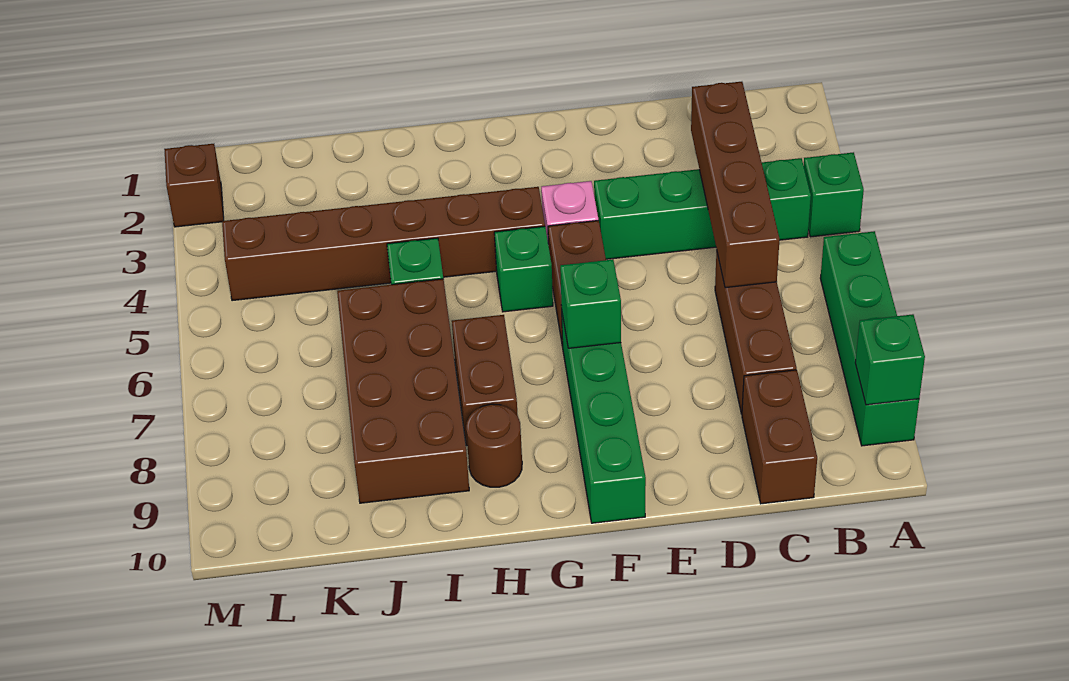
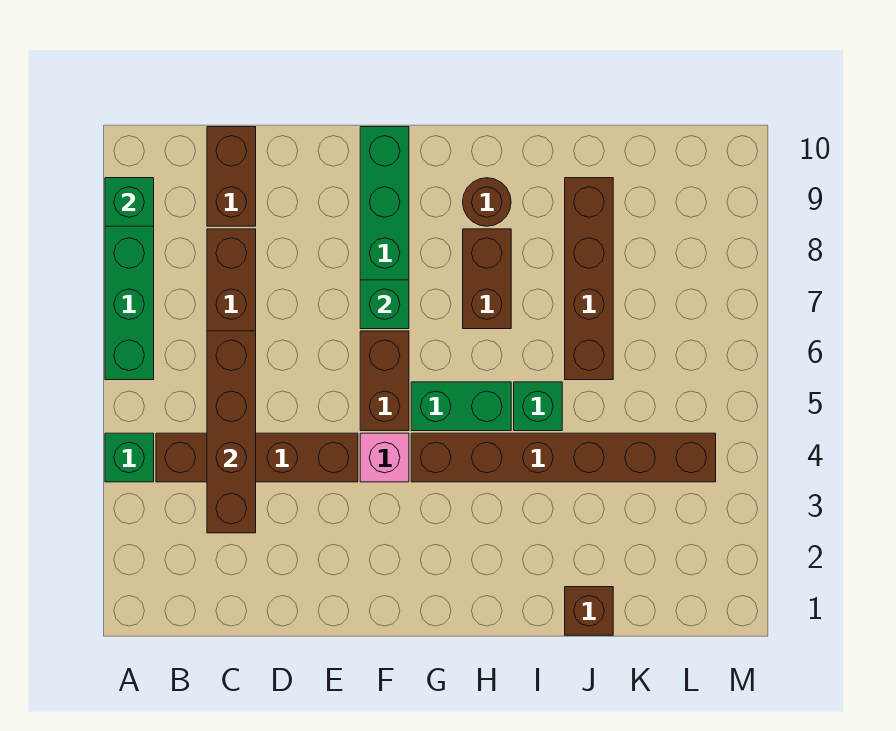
green 1x4 brick [594,158,811,259] -> brown 1x4 brick [156,433,358,482]
green 1x1 brick [494,226,553,312] -> green 1x2 brick [411,382,511,431]
brown 2x4 brick [337,279,469,503] -> brown 1x4 brick [565,178,613,380]
brown 1x1 brick [164,144,224,227] -> brown 1x1 brick moved to [565,587,613,635]

